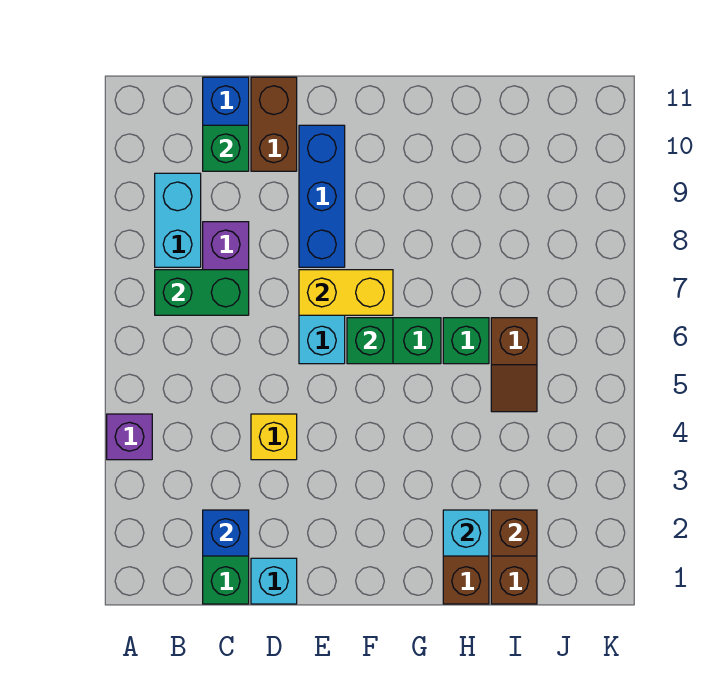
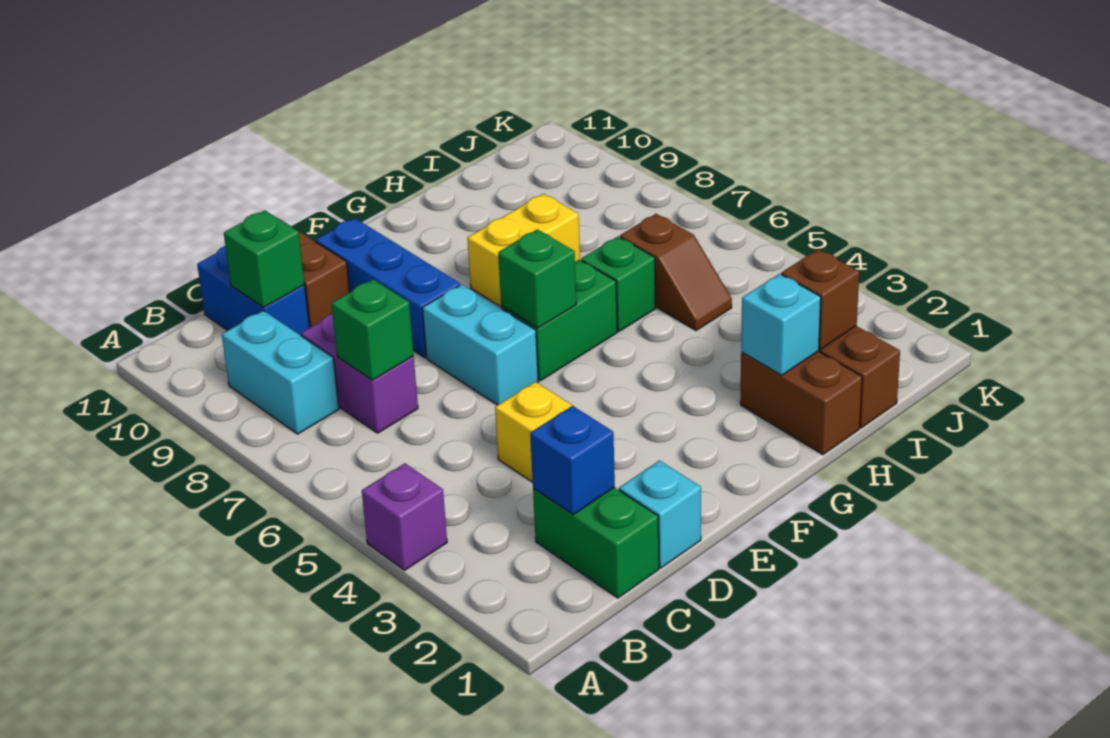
green 1x2 brick [155,270,249,315] -> green 1x1 brick [331,279,414,380]
yellow 1x2 brick [299,270,393,315] -> yellow 1x2 brick moved to [467,194,580,307]

